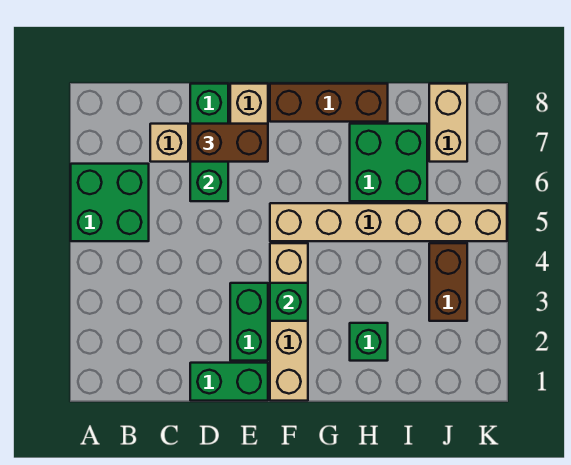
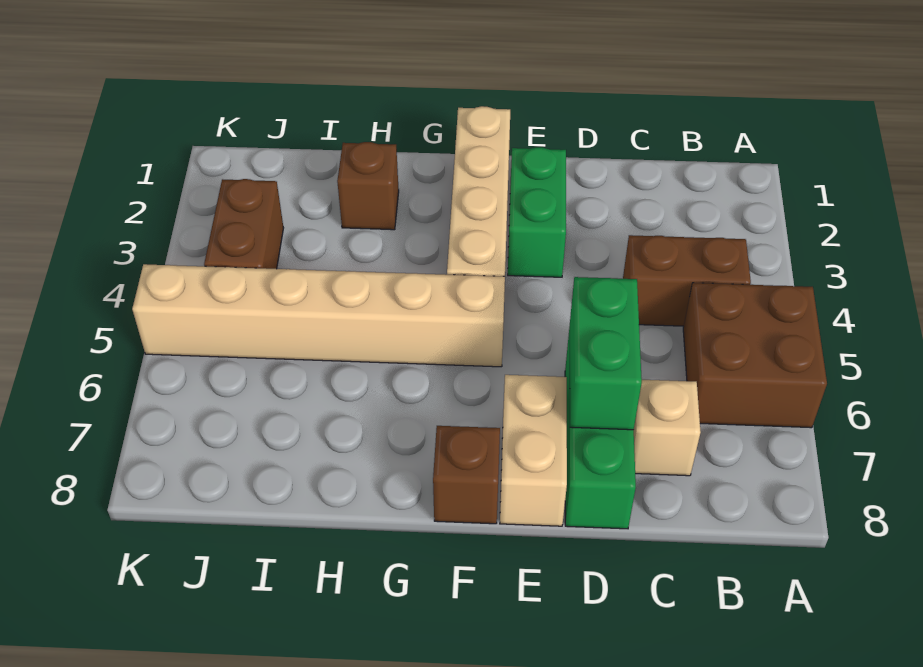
green 2x2 brick [71,164,149,241] -> brown 2x2 brick [683,283,827,428]
green 1x2 brick [190,363,268,401] -> none
brown 1x2 brick [190,124,268,162] -> brown 1x2 brick moved to [623,235,751,326]
green 1x1 brick [270,283,308,321] -> none
brown 1x3 brick [270,84,388,122] -> brown 1x1 brick [433,426,500,524]
green 1x1 brick [350,323,388,361] -> brown 1x1 brick [337,142,399,230]
green 2x2 brick [350,124,427,201] -> none
tan 1x2 brick [429,84,467,162] -> none

